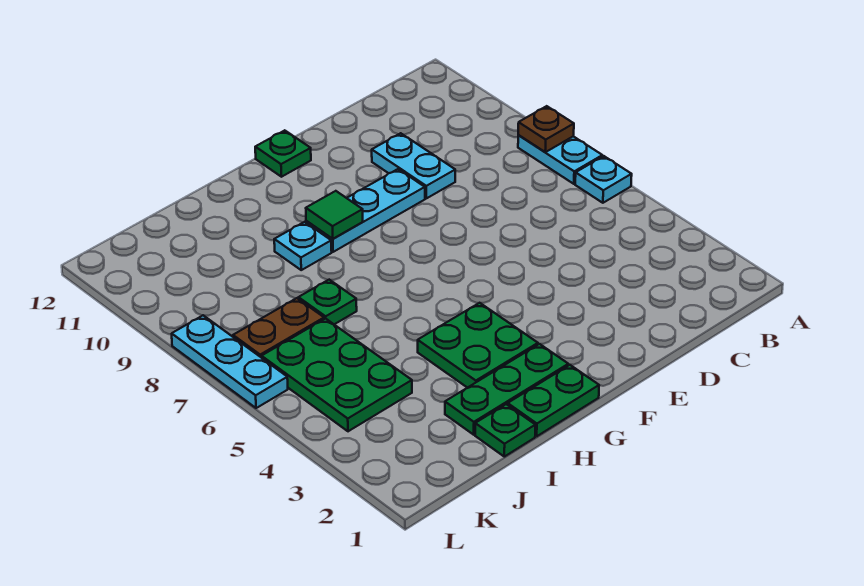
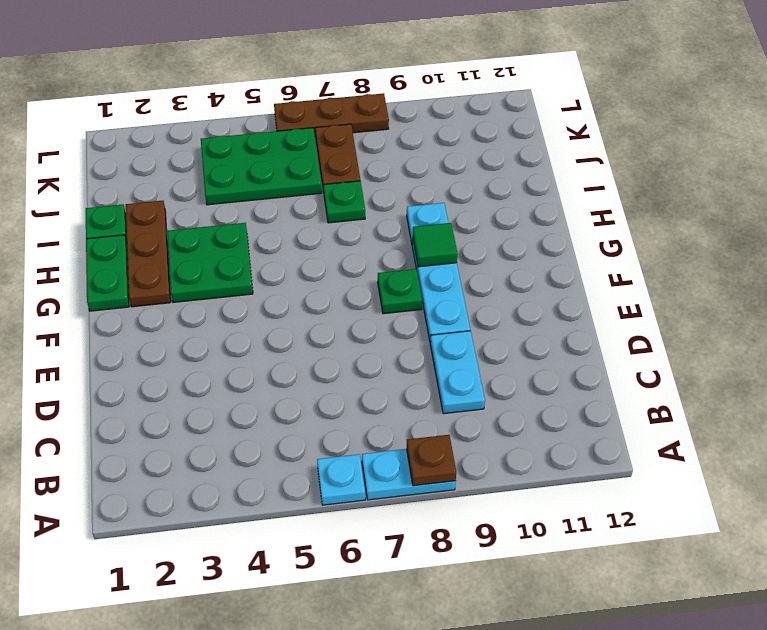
cyan 1x2 plate [372,133,455,198] -> cyan 1x2 plate turned to [430,331,485,414]
green 1x1 plate [255,130,311,177] -> green 1x1 plate moved to [378,269,422,314]
green 1x3 plate [445,344,568,435] -> brown 1x3 plate [126,201,171,307]
cyan 1x3 plate [172,315,288,408] -> brown 1x3 plate [274,93,389,136]

